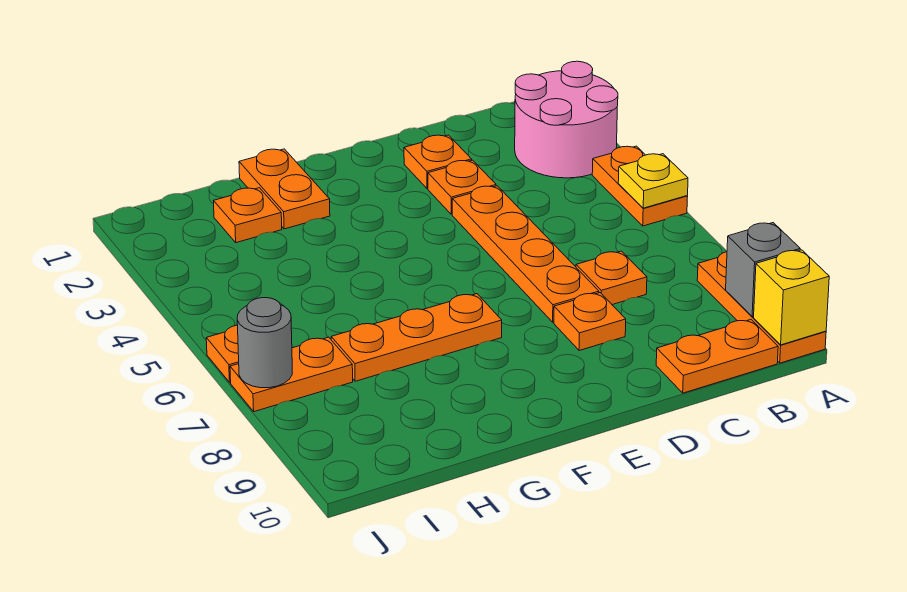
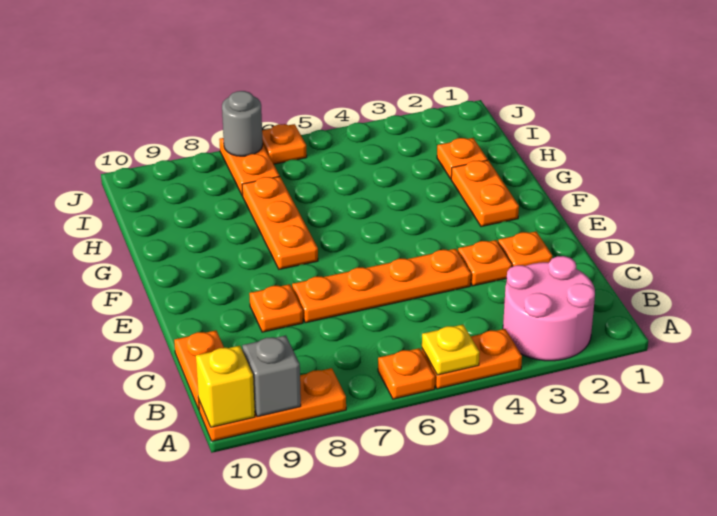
orange 1x1 plate [576,251,647,305] -> orange 1x1 plate moved to [378,348,435,399]
orange 1x2 plate [239,149,330,229] -> orange 1x2 plate turned to [451,160,519,227]

